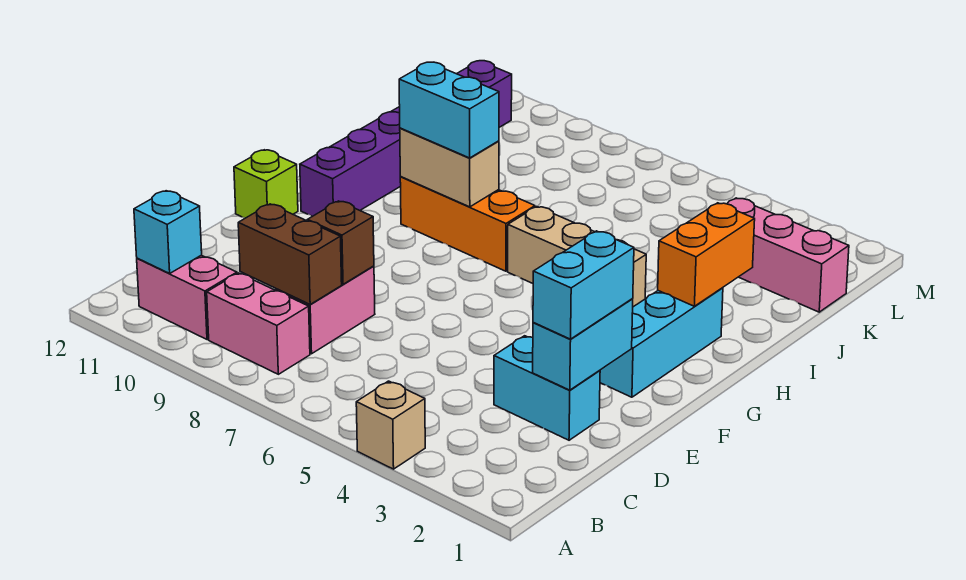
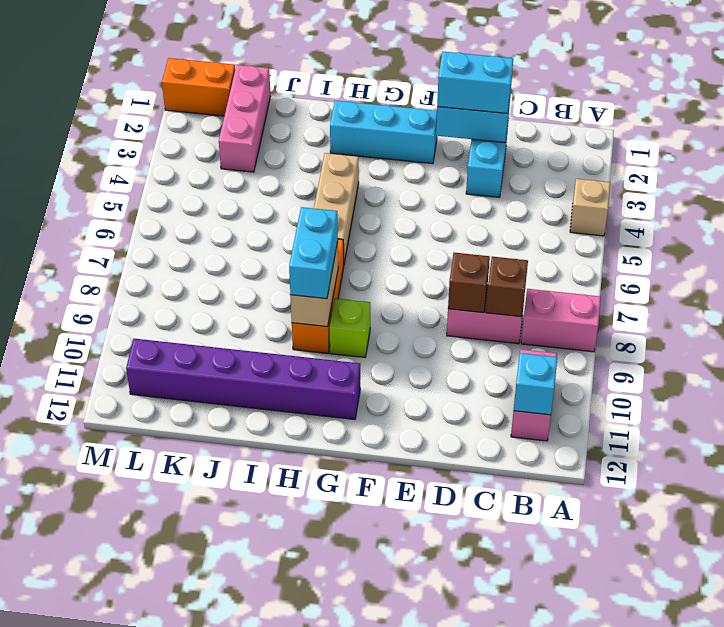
pink 1x2 brick [207,273,310,374] -> pink 1x2 brick turned to [521,289,601,352]
brown 1x2 brick [238,204,342,305] -> brown 1x1 brick [486,257,528,317]
lime 1x1 brick [234,150,298,218] -> lime 1x1 brick moved to [330,298,370,357]
orange 1x2 brick [658,203,755,306] -> orange 1x2 brick moved to [162,58,235,116]

